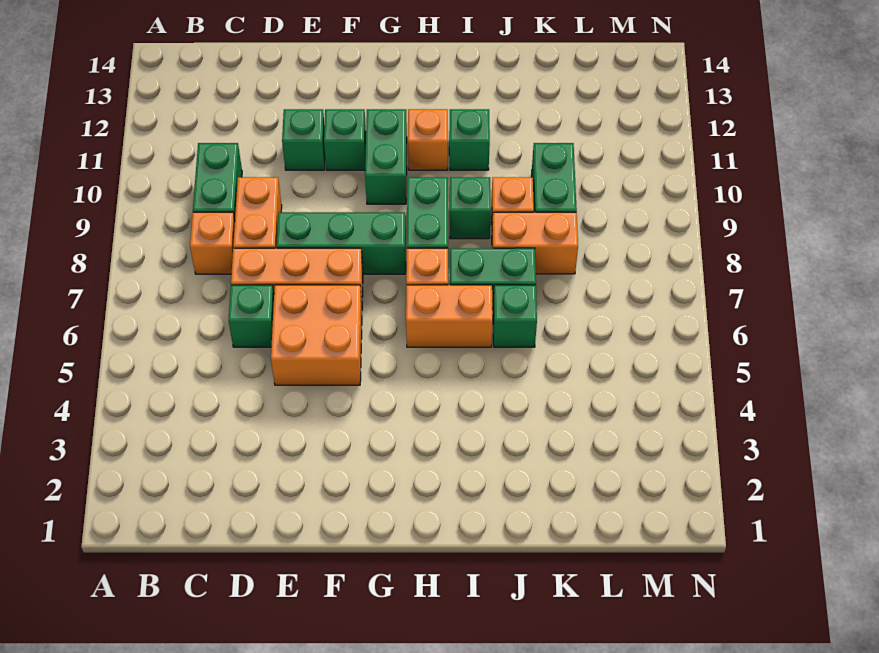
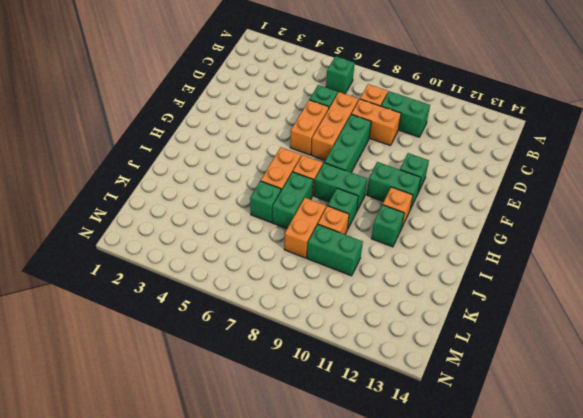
orange 2x2 brick [271,285,362,385] -> orange 1x2 brick [290,100,329,155]
green 1x1 brick [282,109,325,170] -> green 1x1 brick moved to [326,56,355,94]

